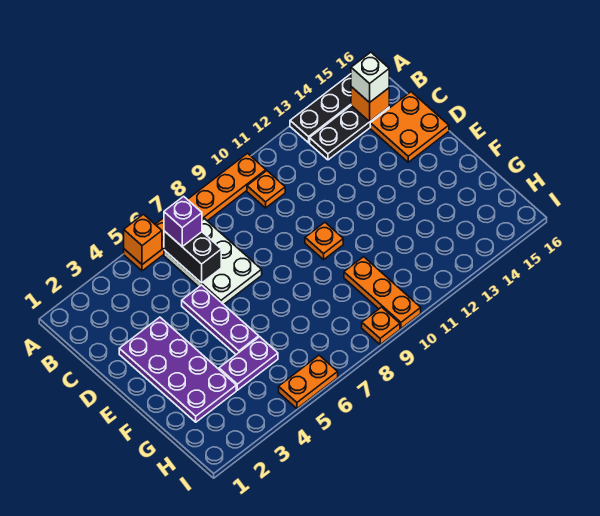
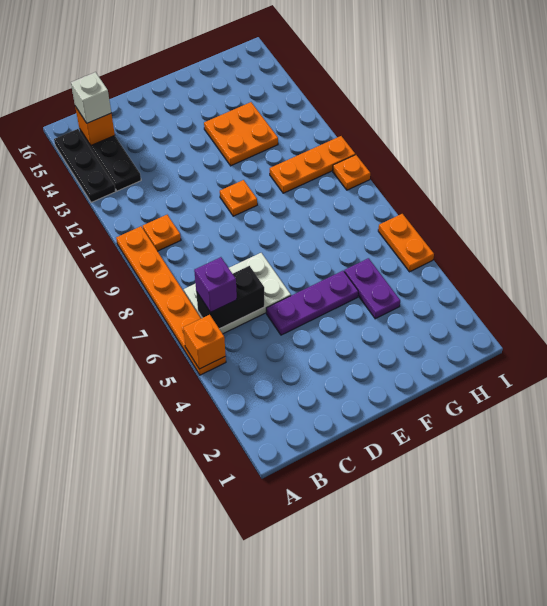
orange 2x2 plate [370,92,449,162] -> orange 2x2 plate moved to [204,102,278,166]
purple 2x4 plate [119,317,236,422] -> none

